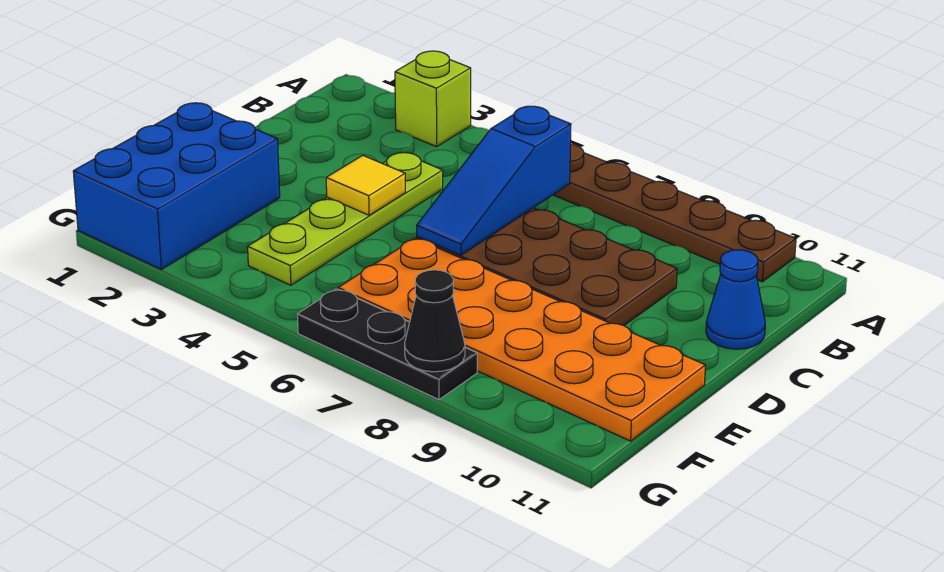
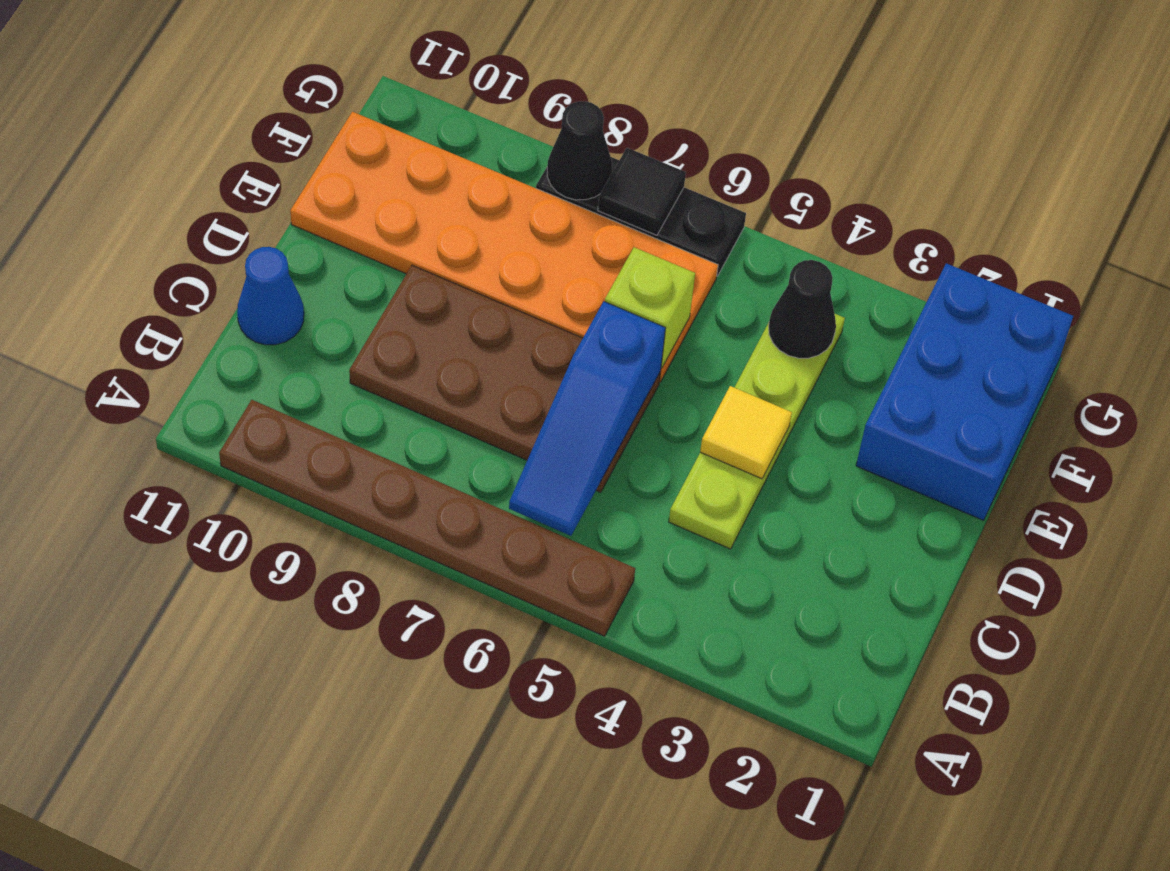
lime 1x1 brick [395,51,471,147] -> lime 1x1 brick moved to [605,247,695,368]
blue 1x3 slope [417,106,571,255] -> blue 1x3 slope turned to [509,301,666,536]
none -> black 1x1 cone [769,260,836,358]
none -> black 1x1 tile [598,148,686,235]

